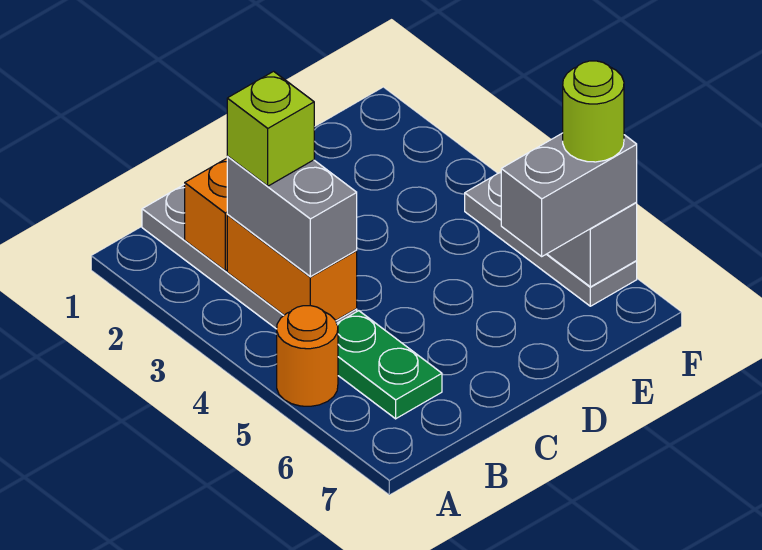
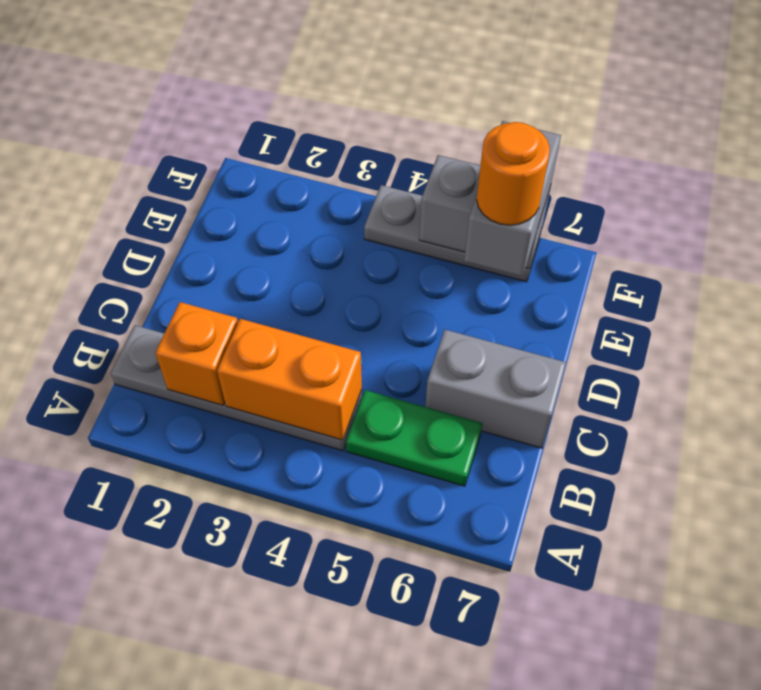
orange 1x1 round brick [277,306,338,406] -> orange 1x1 round brick moved to [477,122,550,225]
grey 1x2 brick [227,157,357,277] -> grey 1x2 brick moved to [425,330,566,448]
lime 1x1 brick [227,71,314,186] -> none
lime 1x1 round brick [563,61,624,162] -> none

